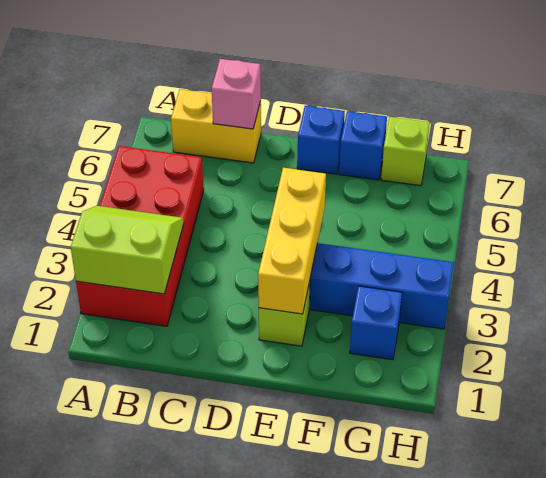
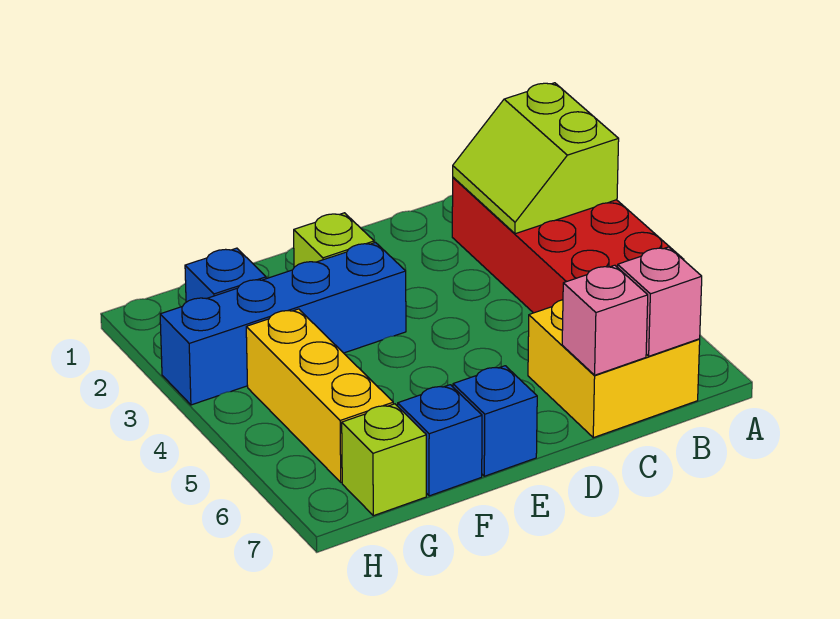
lime 2x2 slope [71,206,184,294] -> lime 2x2 slope turned to [453,83,619,234]
yellow 1x2 brick [171,89,261,163] -> yellow 2x2 brick [528,300,700,438]
none -> pink 1x1 brick [618,247,702,356]
yellow 1x3 brick [258,168,326,314] -> yellow 1x3 brick moved to [246,309,393,482]

